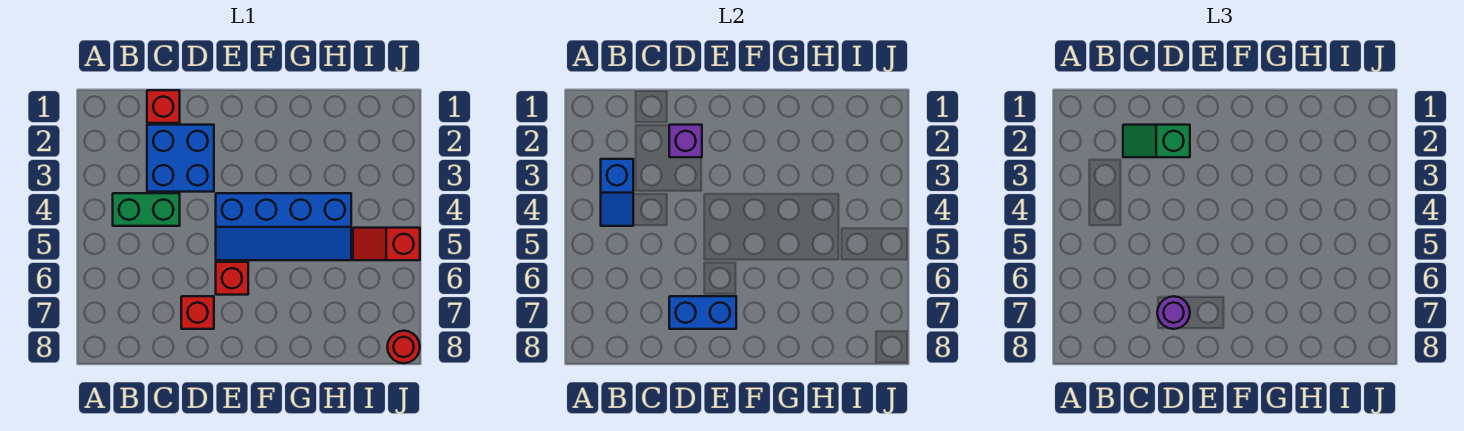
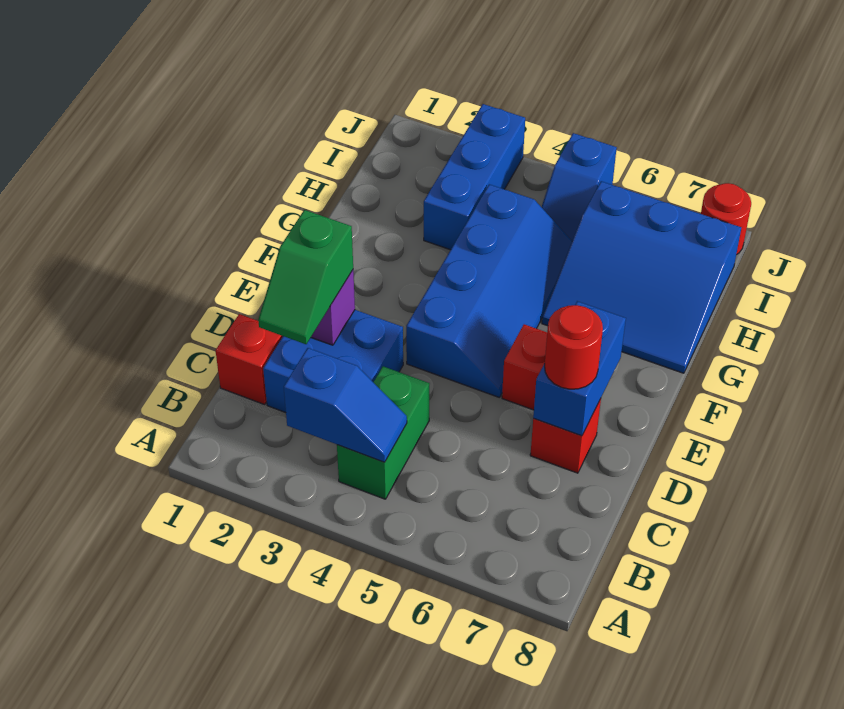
purple 1x1 round brick [1157,296,1190,329] -> red 1x1 round brick [545,305,603,389]
none -> blue 3x3 slope [542,181,741,373]
none -> blue 1x3 brick [424,104,525,250]
red 1x2 slope [353,228,420,260] -> blue 1x2 slope [542,133,617,241]

